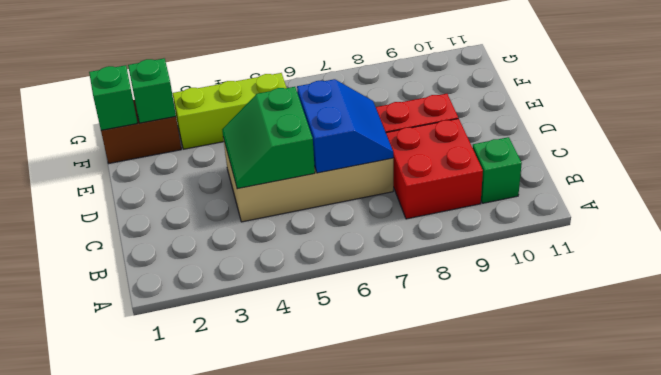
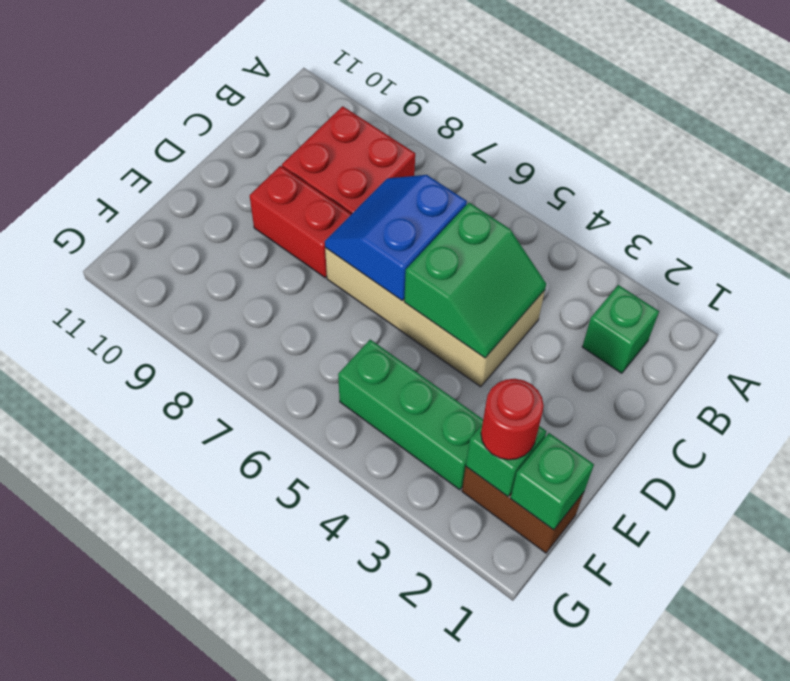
green 1x1 brick [473,137,522,203] -> green 1x1 brick moved to [582,285,659,373]
none -> red 1x1 round brick [481,379,544,460]
lime 1x3 brick [172,73,286,149] -> green 1x3 brick [338,340,483,490]

